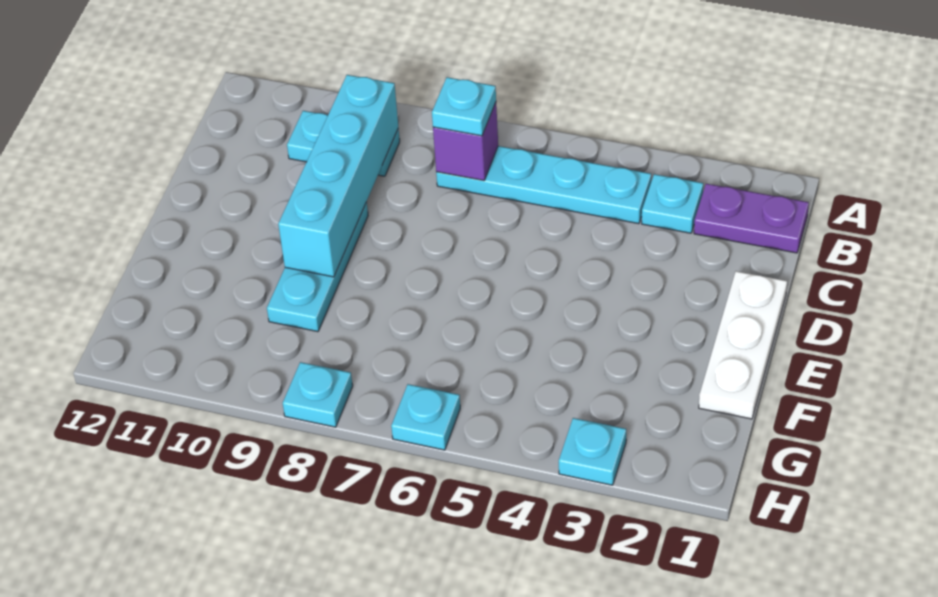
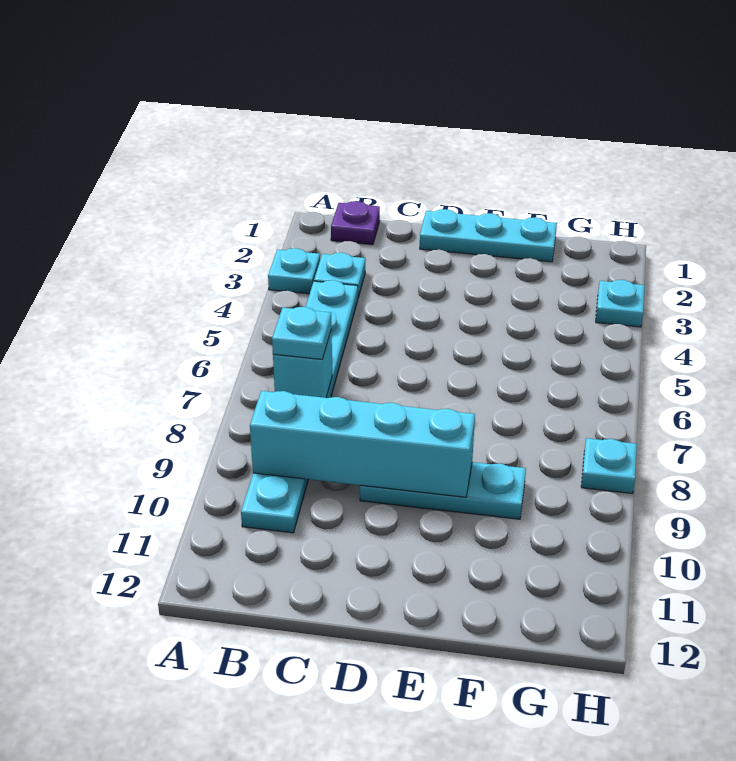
purple 1x2 plate [694,184,809,253] -> purple 1x1 plate [331,201,380,245]
purple 1x1 brick [433,103,498,180] -> cyan 1x1 brick [273,329,332,398]
white 1x3 plate [699,271,787,419] -> cyan 1x3 plate [420,209,557,262]
cyan 1x1 plate [391,384,460,450] -> cyan 1x1 plate moved to [268,248,320,294]

